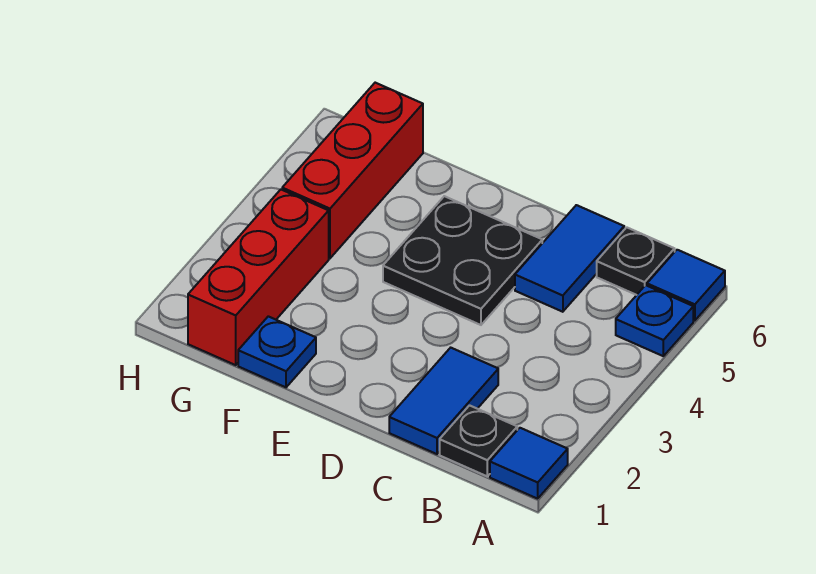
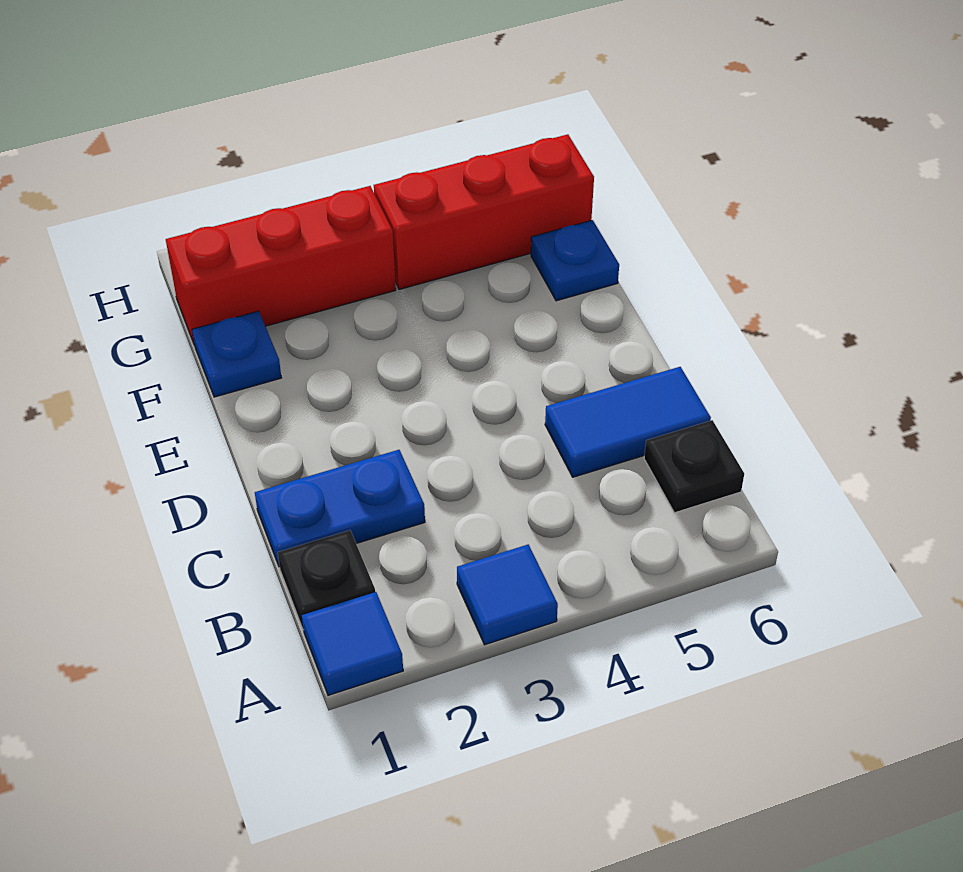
blue 1x1 plate [616,285,693,356] -> blue 1x1 plate moved to [531,220,619,301]
blue 1x1 tile [647,250,725,321] -> blue 1x1 tile moved to [457,544,558,645]
blue 1x2 tile [389,348,498,454] -> blue 1x2 plate [255,450,425,567]
black 2x2 plate [383,196,542,325] -> none

